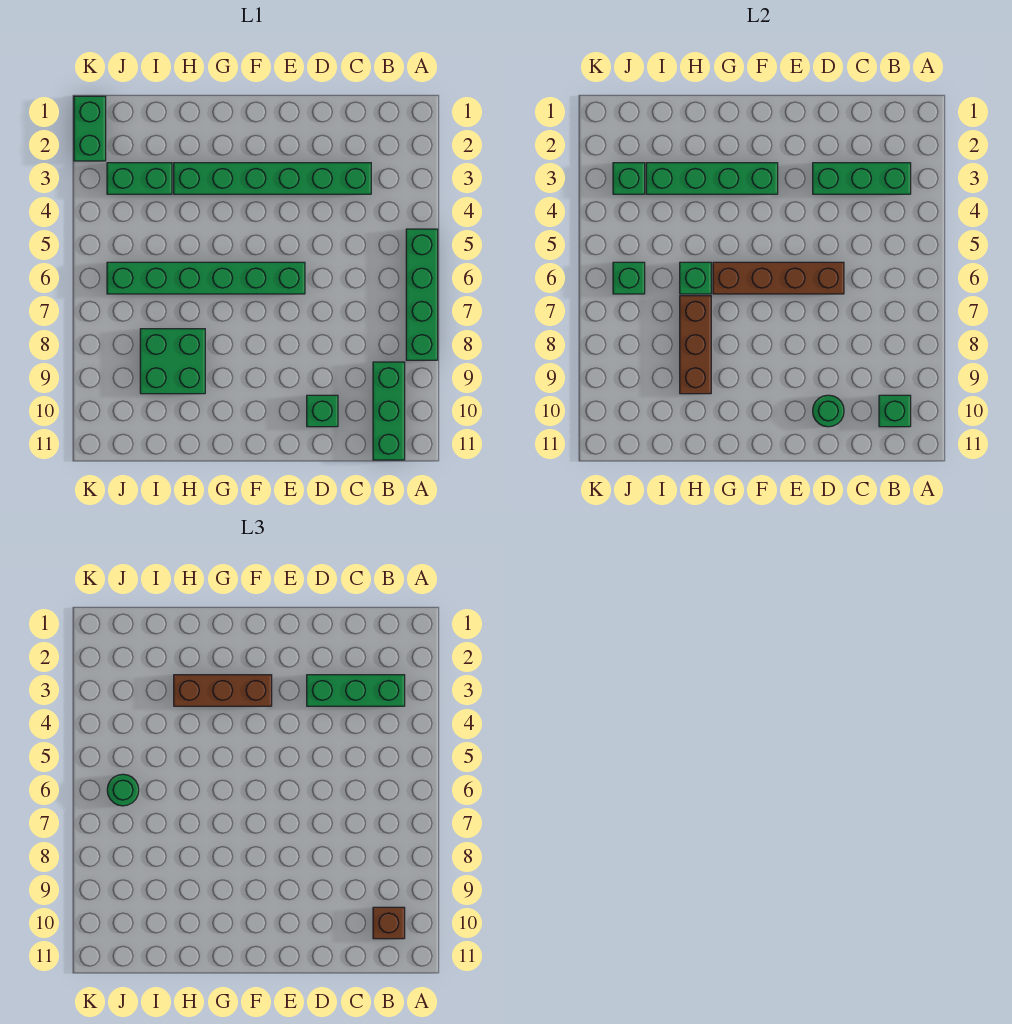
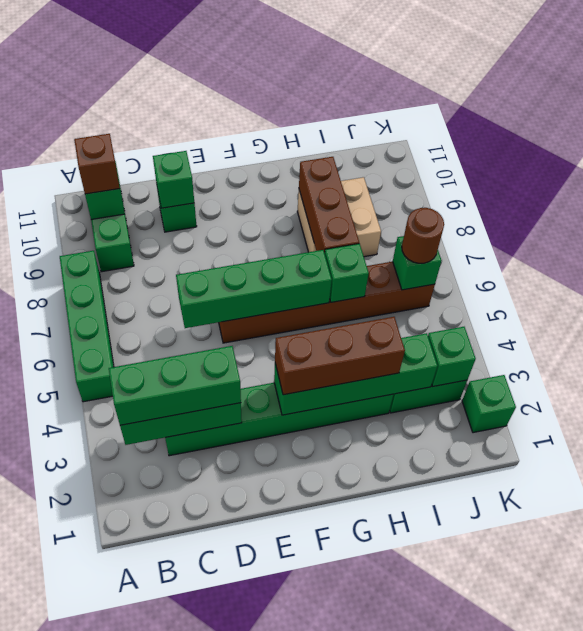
brown 1x4 brick [713,262,844,294] -> green 1x4 brick [176,250,332,328]
green 1x1 round brick [813,395,844,427] -> green 1x1 brick [153,151,194,208]
green 1x6 brick [107,262,305,294] -> brown 1x6 brick [219,262,435,343]
green 2x2 brick [140,329,205,394] -> tan 2x2 brick [297,177,381,257]
green 1x1 round brick [107,774,139,806] -> brown 1x1 round brick [402,208,444,263]
green 1x2 brick [74,96,106,161] -> green 1x1 brick [462,375,516,433]

